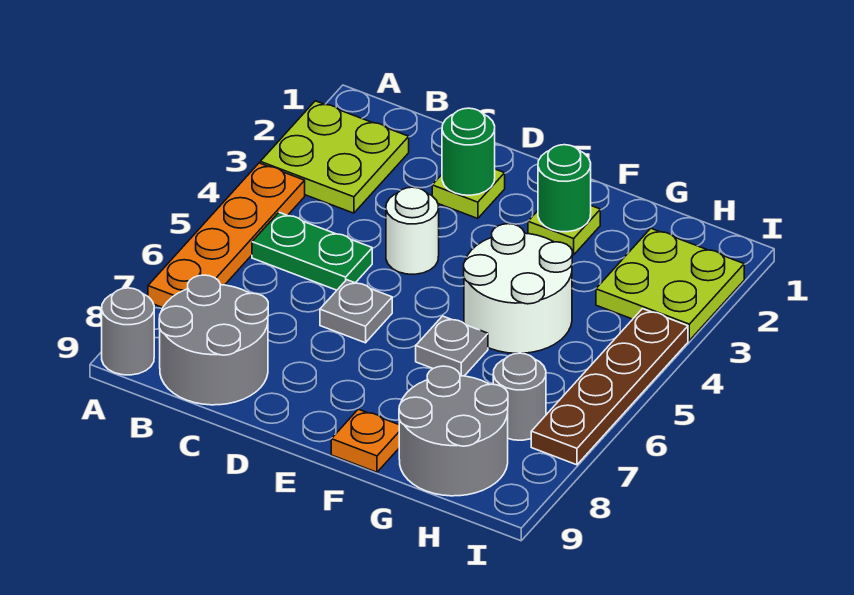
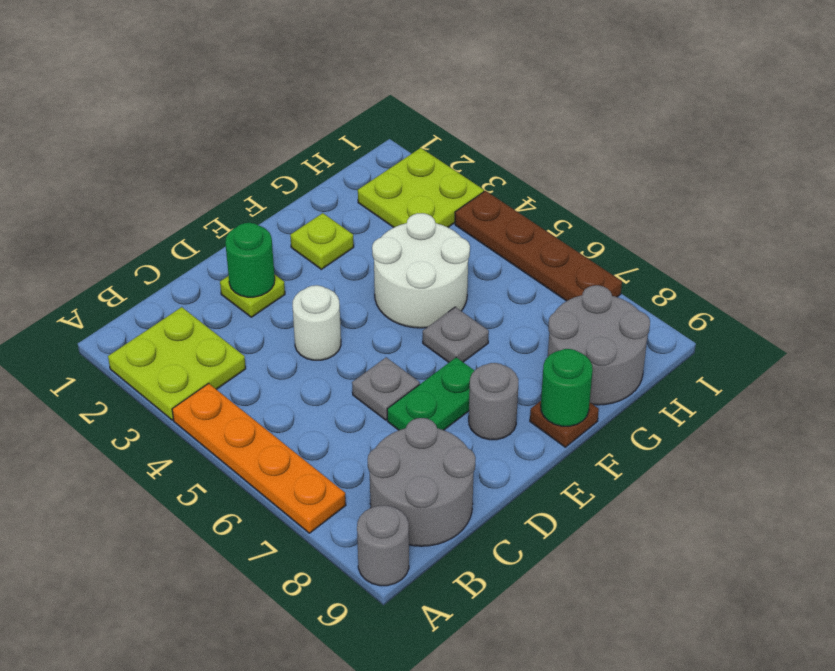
green 1x2 plate [252,212,372,290] -> green 1x2 plate moved to [387,357,475,430]
green 1x1 round brick [538,145,591,232] -> green 1x1 round brick moved to [541,349,593,426]
orange 1x1 plate [331,409,399,472] -> brown 1x1 plate [530,401,599,447]
grey 1x1 round brick [493,353,546,440] -> grey 1x1 round brick moved to [469,363,518,440]

